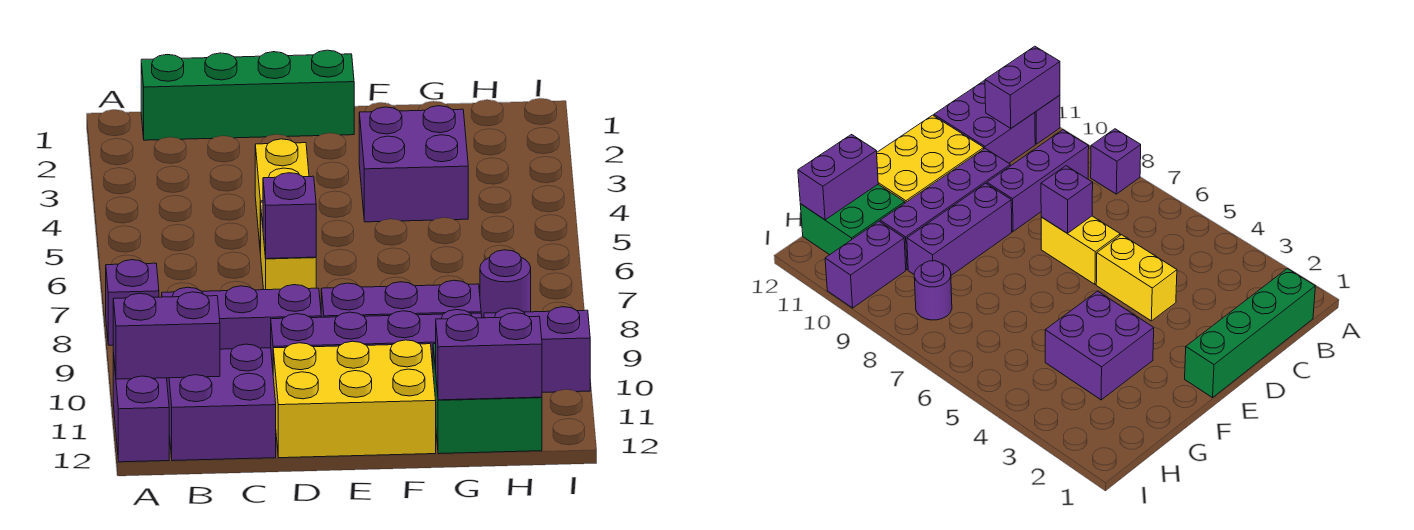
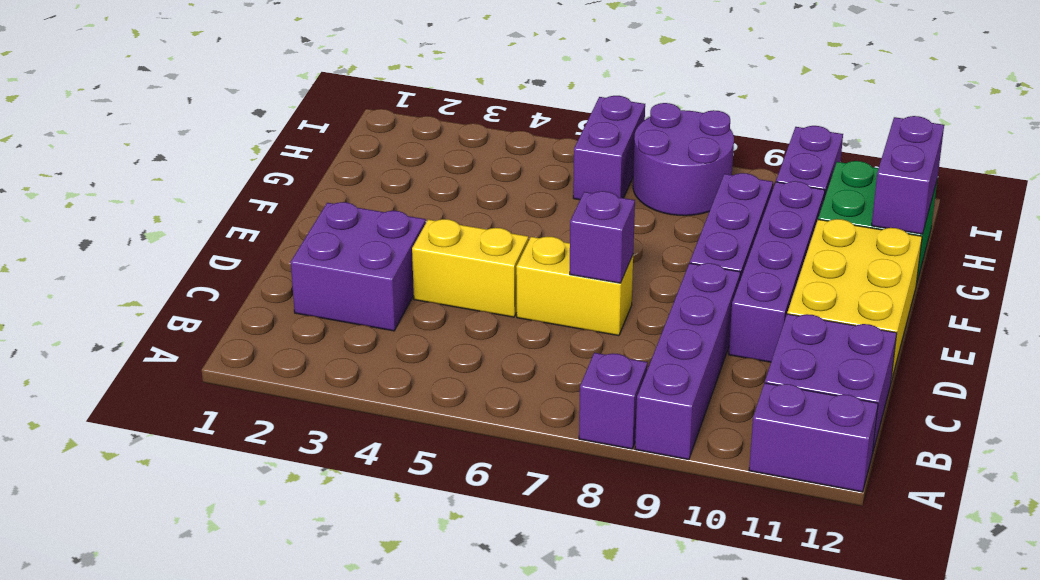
purple 1x2 brick [113,292,220,379] -> purple 1x2 brick moved to [573,96,645,200]
green 1x4 brick [141,50,354,140] -> none
purple 1x3 brick [162,285,321,349] -> purple 1x4 brick [635,263,740,460]
purple 2x2 brick [359,106,468,222] -> purple 2x2 brick moved to [291,202,426,331]
purple 1x1 round brick [480,250,531,318] -> purple 2x2 round brick [633,103,734,216]

